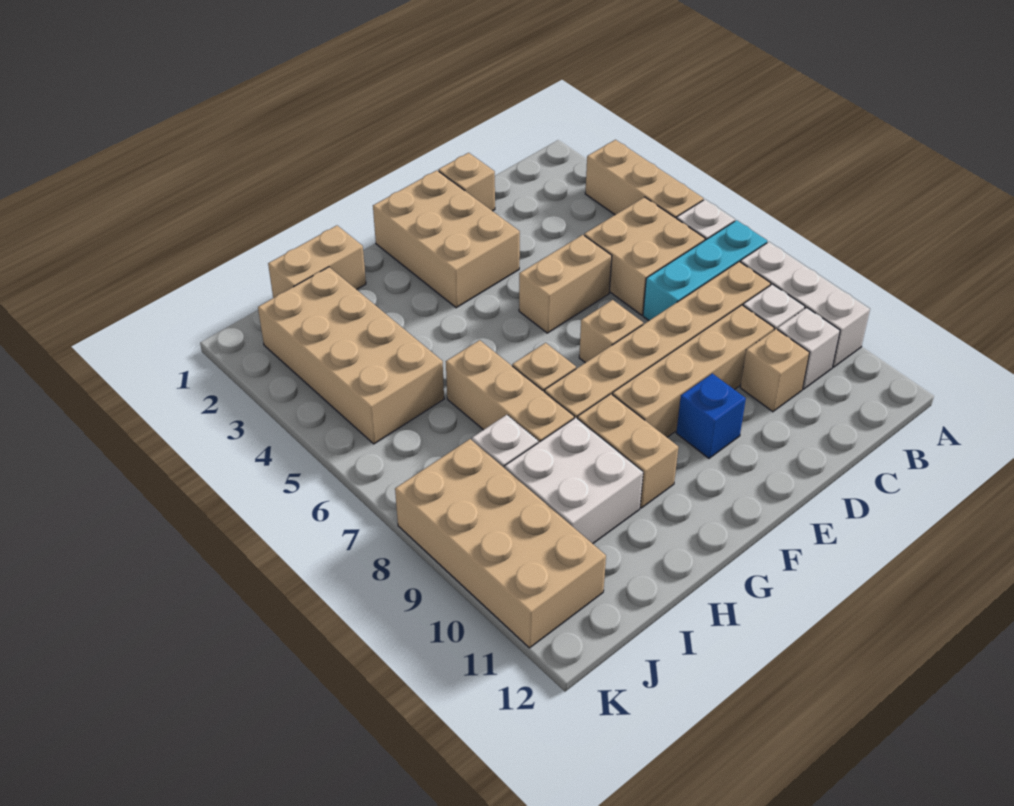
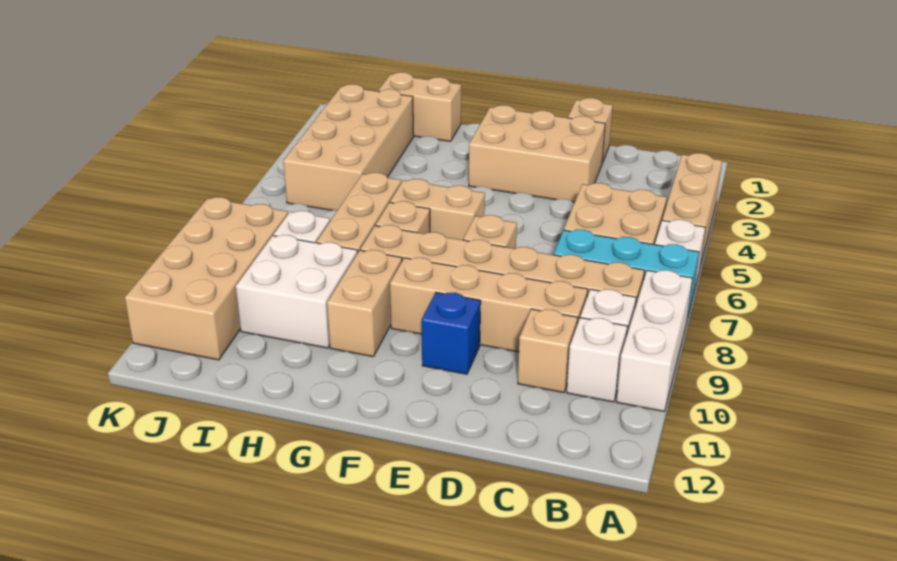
tan 1x2 brick [519,235,612,333] -> tan 1x2 brick moved to [390,179,485,240]
tan 2x3 brick [373,170,520,308] -> tan 2x3 brick turned to [469,105,605,202]

